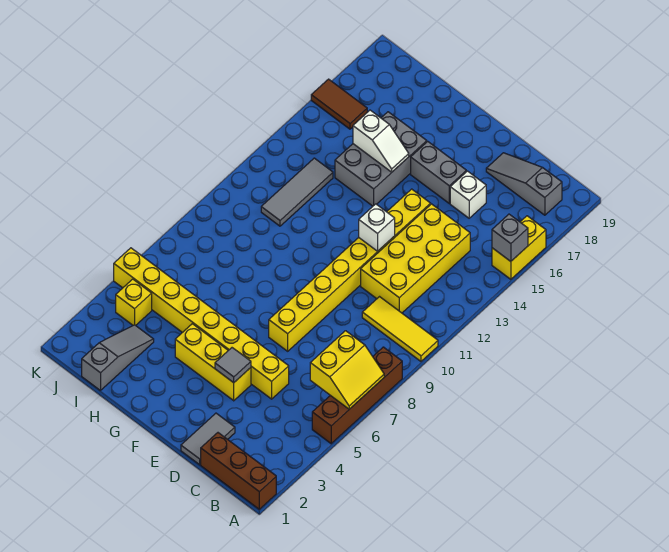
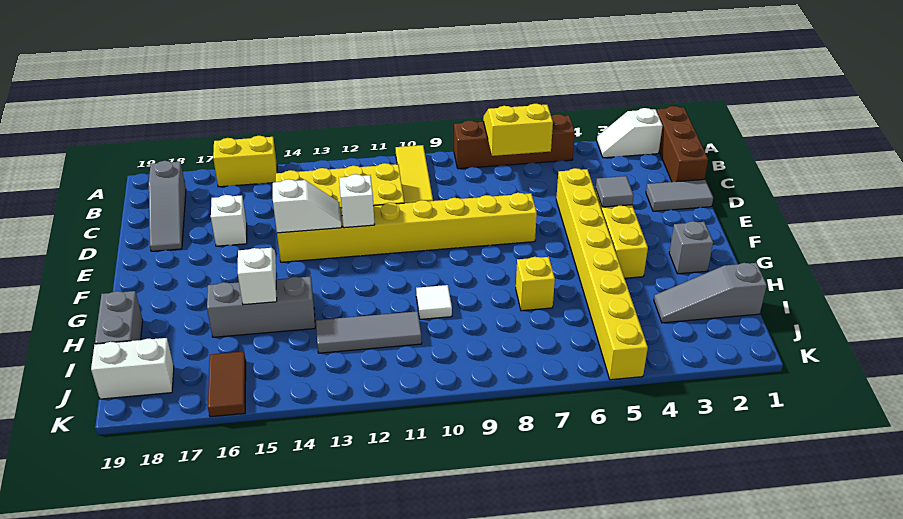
none -> white 1x2 slope [597,108,663,158]
grey 1x1 brick [492,214,528,261] -> grey 1x1 brick moved to [669,221,713,274]
none -> white 1x2 slope [273,179,342,233]
grey 1x2 brick [411,141,466,203] -> grey 1x2 brick moved to [95,291,143,344]
grey 2x3 brick [335,112,427,206] -> grey 1x3 brick [207,276,315,337]
none -> white 1x1 tile [416,285,452,319]
yellow 1x1 brick [116,279,152,325] -> yellow 1x1 brick moved to [516,257,555,311]
none -> white 1x2 brick [91,338,174,399]

